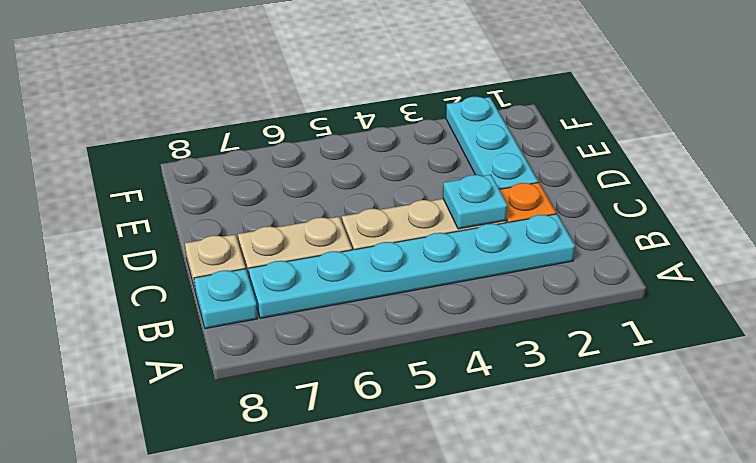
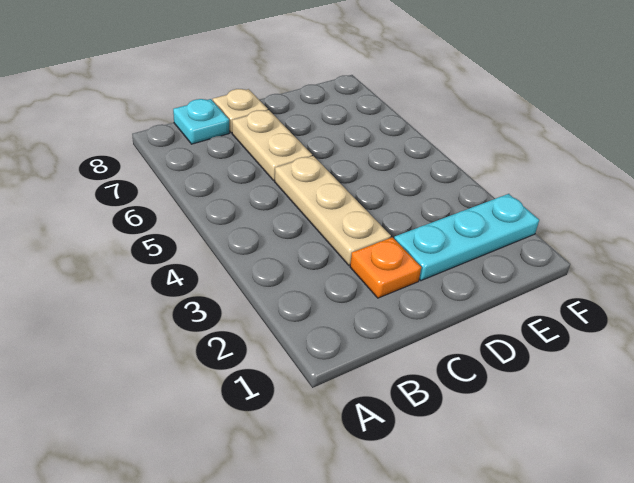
cyan 1x6 plate [249,214,575,318] -> none
cyan 1x1 plate [443,175,507,229] -> none

